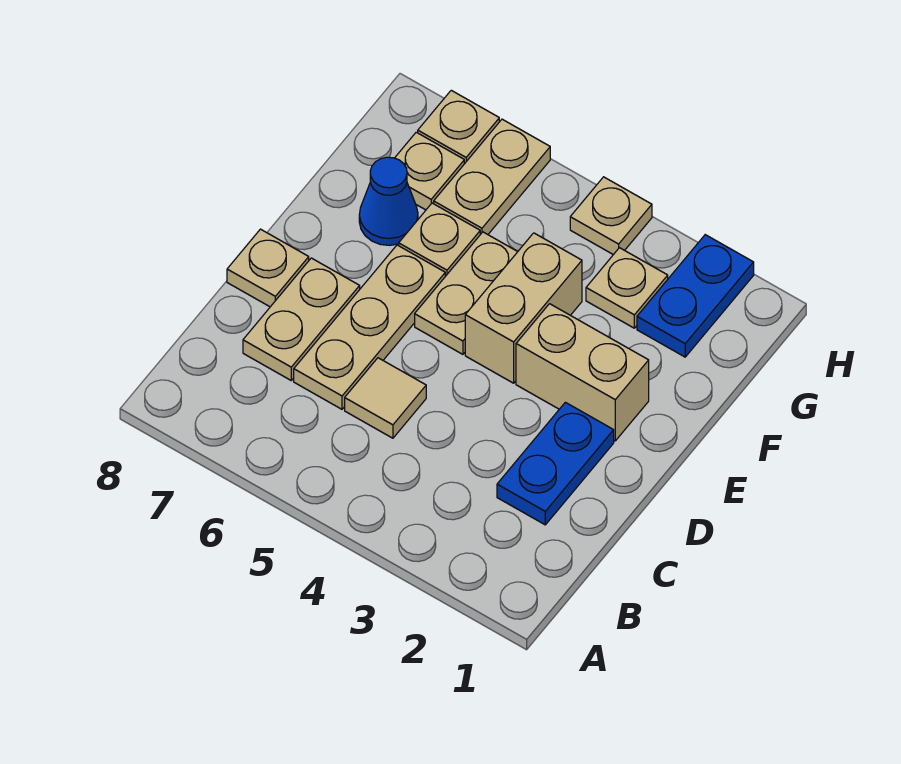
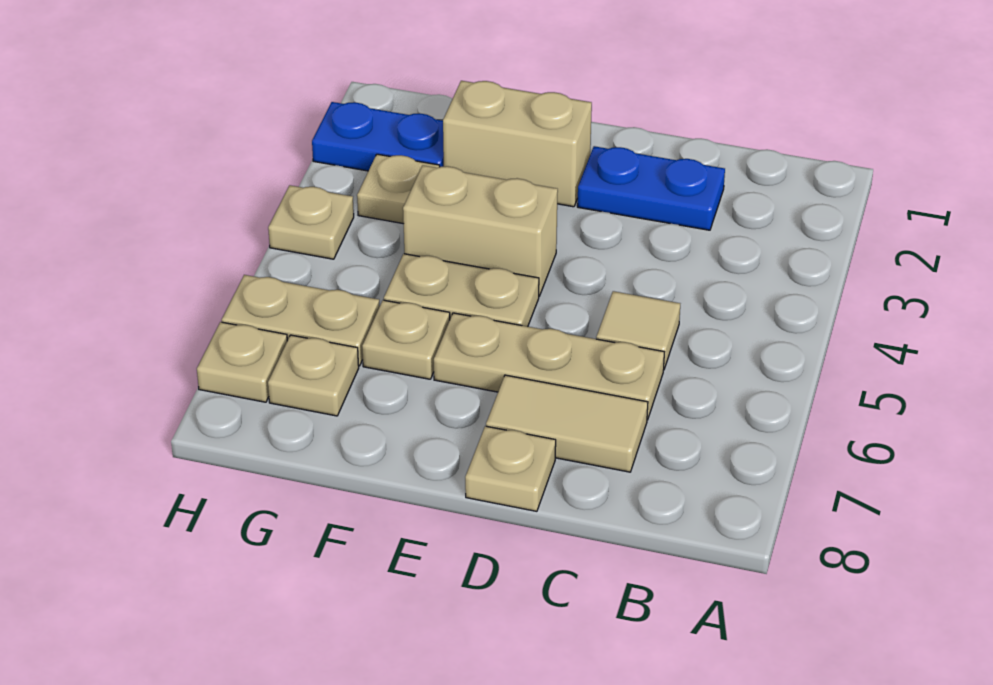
tan 1x2 plate [243,258,360,380] -> tan 1x2 tile [486,375,648,472]
tan 1x2 brick [516,304,649,441] -> tan 1x2 brick turned to [443,81,592,207]
blue 1x1 cone [359,157,418,245] -> none

